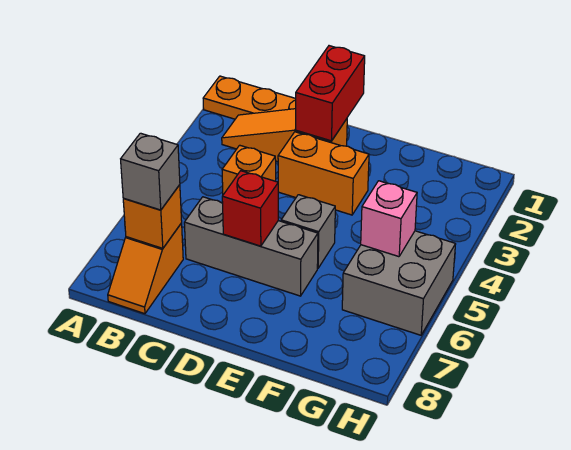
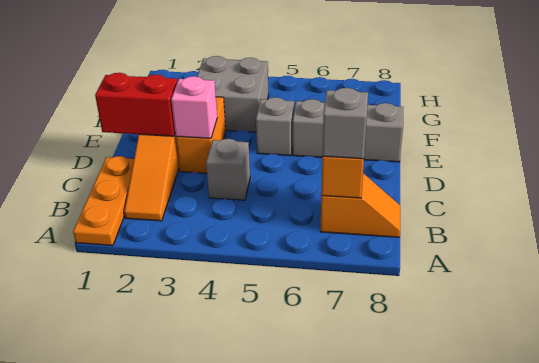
orange 1x1 brick [222,145,276,195] -> grey 1x1 brick [206,139,250,200]
grey 1x3 brick [184,197,318,296] -> grey 1x3 brick turned to [293,99,403,162]
red 1x1 brick [222,171,278,246] -> none
grey 2x2 brick [342,231,456,335] -> grey 2x2 brick moved to [197,56,269,132]
pink 1x1 brick [361,181,417,257] -> pink 1x1 brick moved to [171,76,217,138]

